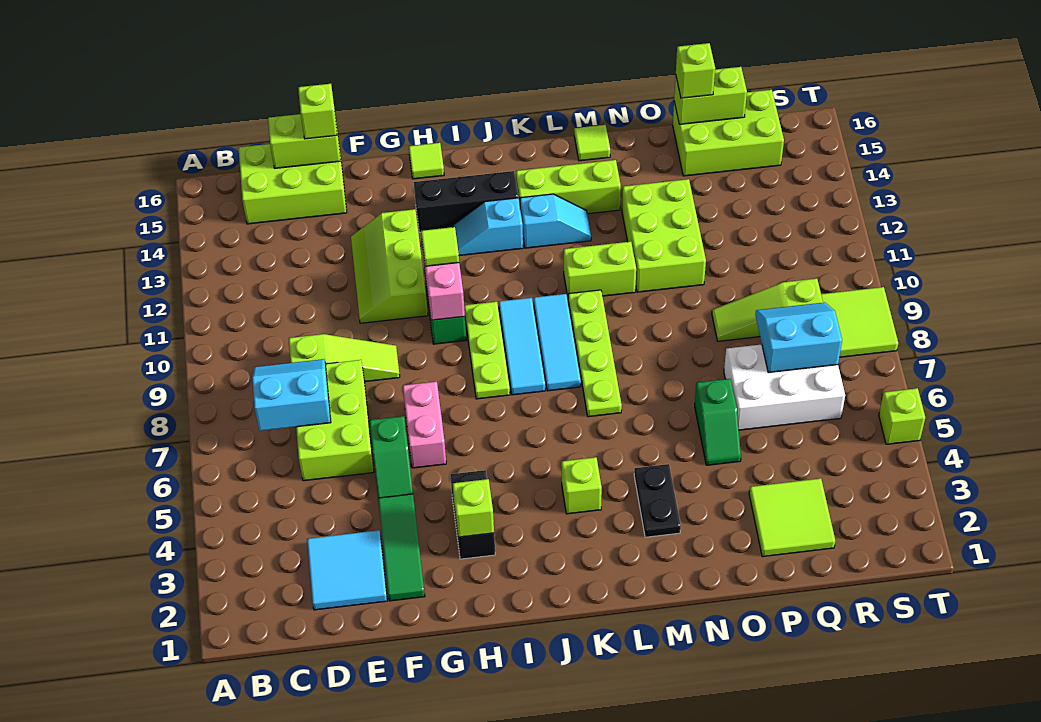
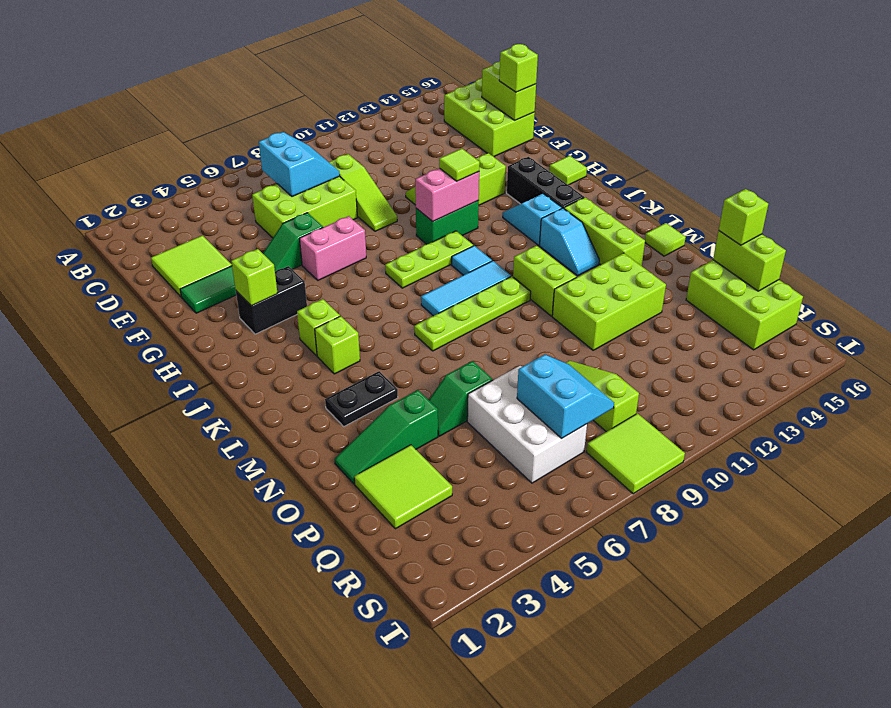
cyan 2x2 tile [307,530,387,610] -> lime 2x2 tile [151,235,232,297]
cyan 1x3 tile [499,298,545,395] -> cyan 1x1 tile [452,246,492,275]
none -> green 1x3 slope [335,390,438,484]
lime 1x1 brick [879,388,925,444] -> lime 1x1 brick moved to [297,299,340,356]

